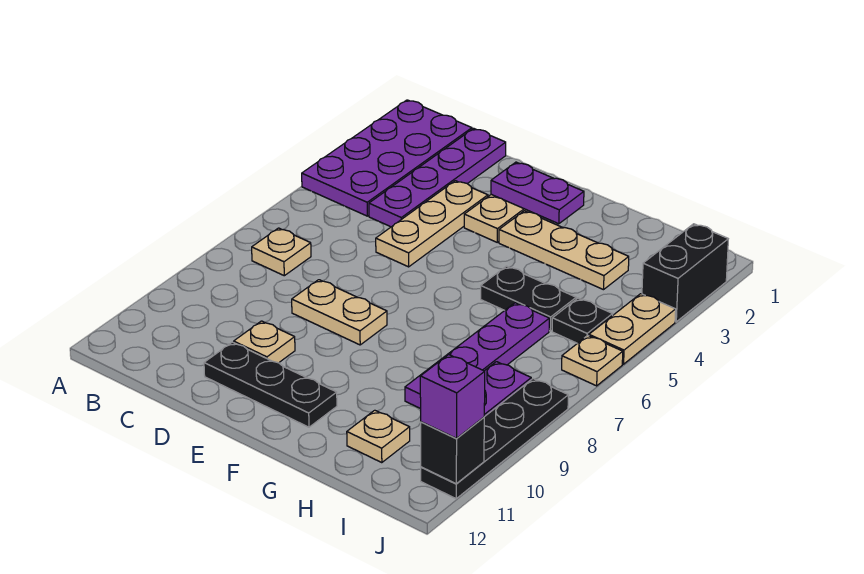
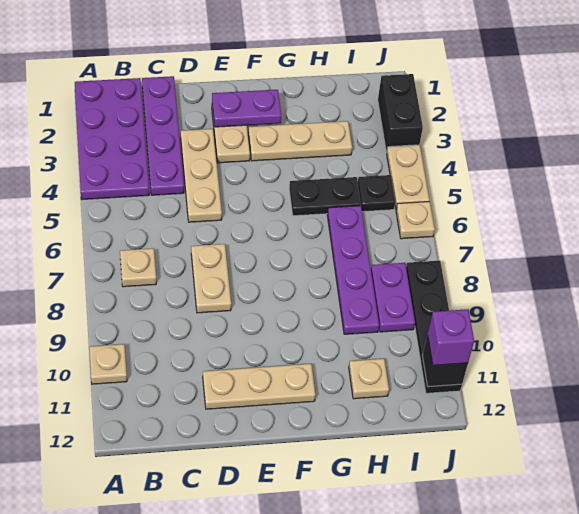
tan 1x2 plate [292,280,387,345] -> tan 1x2 plate turned to [191,244,231,313]
tan 1x1 plate [234,321,295,363] -> tan 1x1 plate moved to [89,344,127,384]
black 1x3 plate [204,342,337,427] -> tan 1x3 plate [203,364,315,409]

